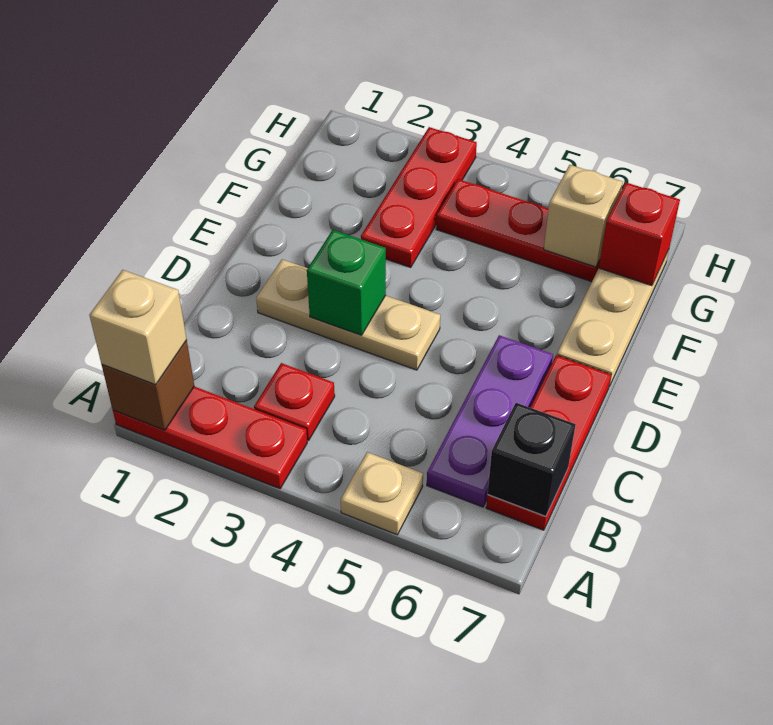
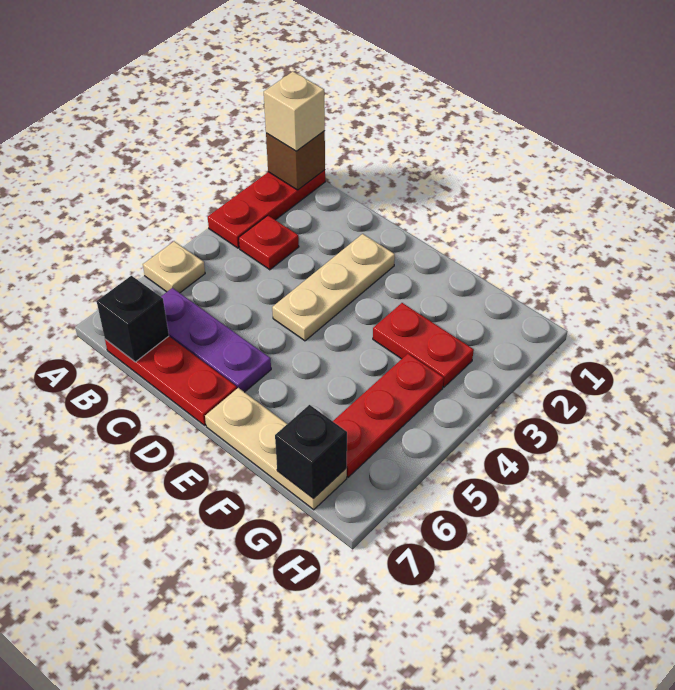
green 1x1 brick [307,230,386,335] -> none
red 1x3 plate [361,127,477,267] -> red 1x2 plate [373,303,474,387]
tan 1x1 brick [544,165,623,267] -> none
red 1x1 brick [599,183,680,286] -> black 1x1 brick [275,405,347,499]

